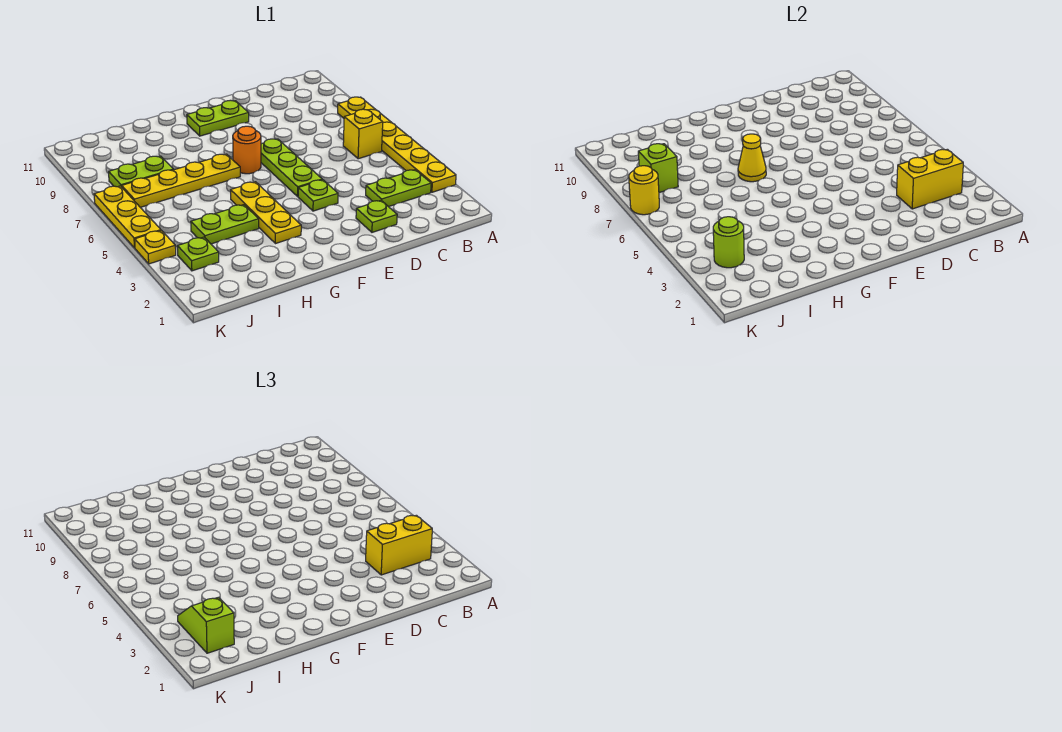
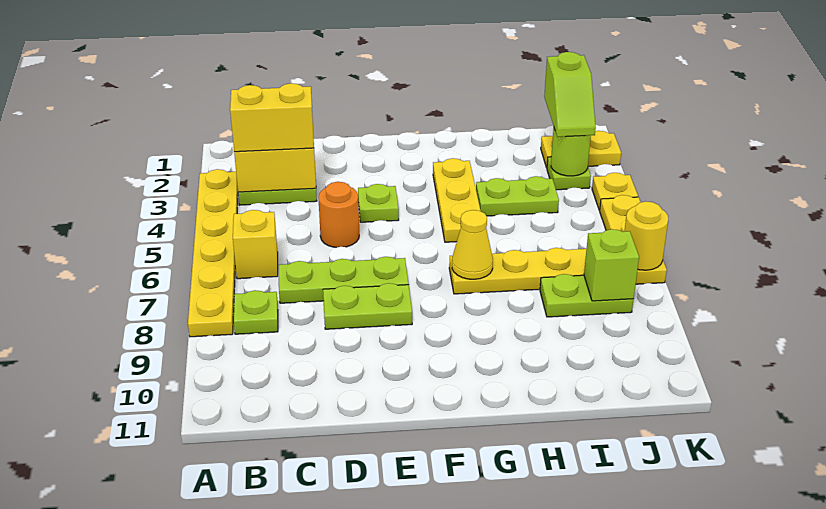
lime 1x1 plate [356,201,397,232] -> lime 1x1 plate moved to [234,290,278,334]
lime 1x3 plate [261,139,322,197] -> lime 1x3 plate turned to [279,257,409,303]
lime 1x2 plate [187,100,249,136] -> lime 1x2 plate moved to [323,283,412,329]
orange 1x1 round brick [233,126,261,174] -> orange 1x1 round brick moved to [318,182,359,248]
none -> yellow 1x2 plate [541,131,621,168]

